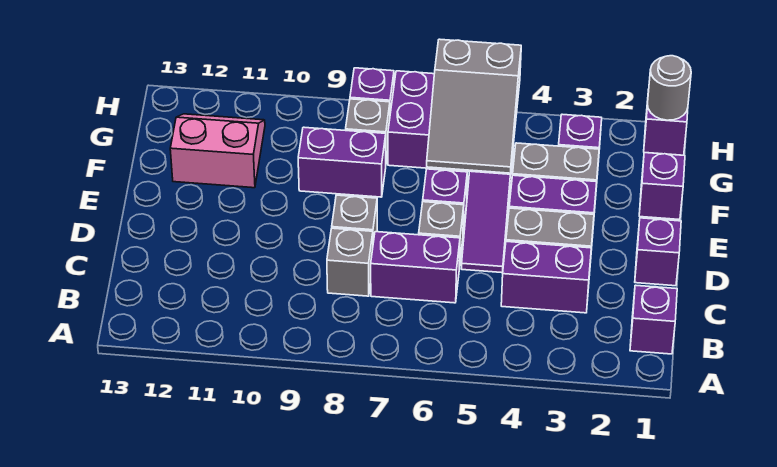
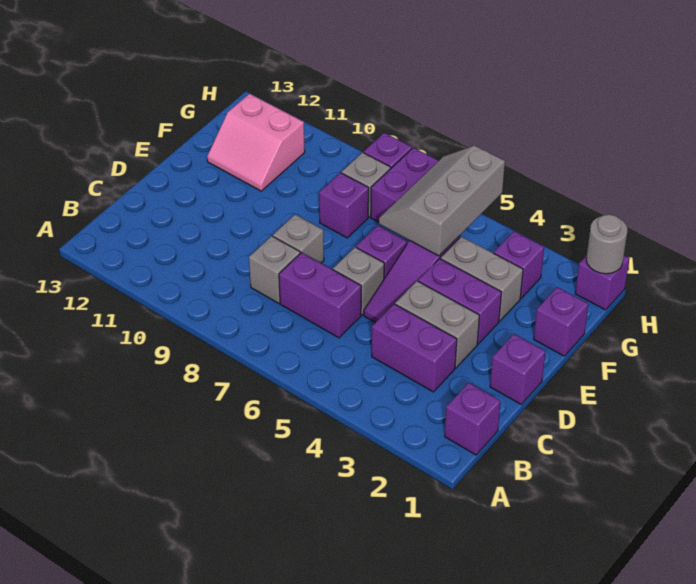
grey 2x3 slope [427,39,521,173] -> grey 2x3 slope turned to [379,146,505,256]
purple 1x2 brick [298,127,386,197] -> purple 1x1 brick [319,173,369,238]
pink 2x2 slope [170,114,265,188] -> pink 2x2 slope turned to [207,94,305,191]

